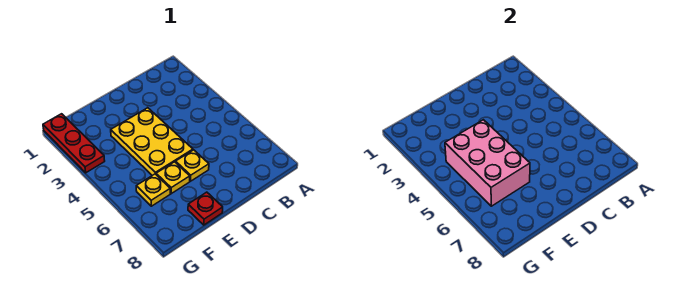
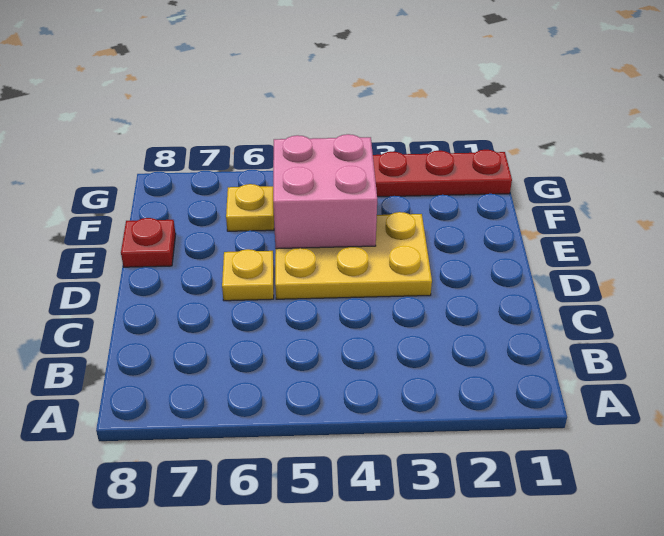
pink 2x3 brick [445,120,530,206] -> pink 2x2 brick [273,134,377,249]
yellow 1x1 plate [156,162,190,194] -> none

